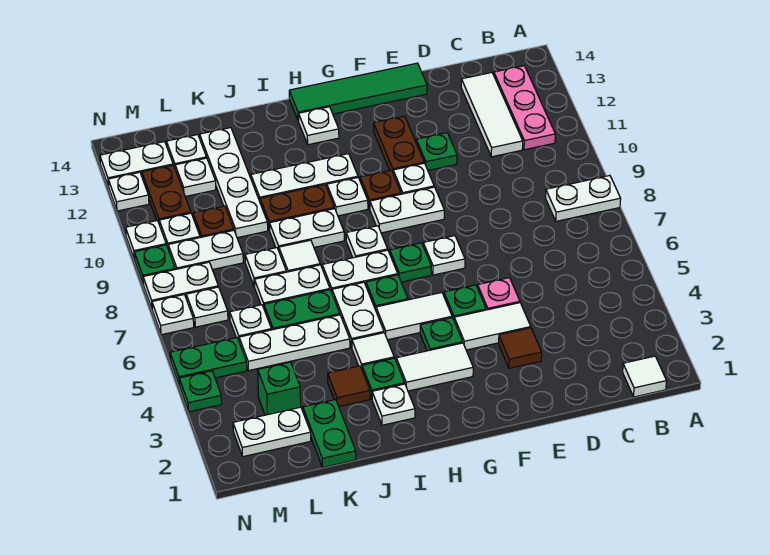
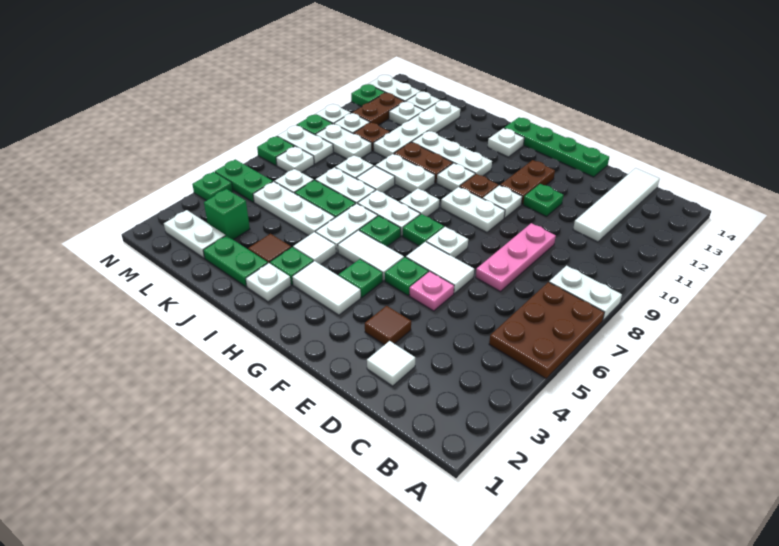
none -> brown 2x3 plate [489,282,604,379]
white 1x1 tile [623,356,666,397] -> white 1x1 tile moved to [367,341,415,386]
pink 1x3 plate [494,66,555,150] -> pink 1x3 plate moved to [476,223,556,292]
white 1x3 tile [461,73,523,157] -> white 1x4 tile [573,168,660,242]
white 1x2 tile [454,303,531,350] -> white 1x2 tile moved to [406,242,474,294]
green 1x4 tile [289,63,427,121] -> green 1x4 plate [505,117,609,177]
green 1x2 plate [303,400,356,467] -> green 1x2 plate turned to [203,235,268,287]
white 1x1 plate [152,295,194,335] -> green 1x1 plate [257,136,294,165]
white 1x1 plate [108,172,149,211] -> green 1x1 plate [351,84,385,107]

